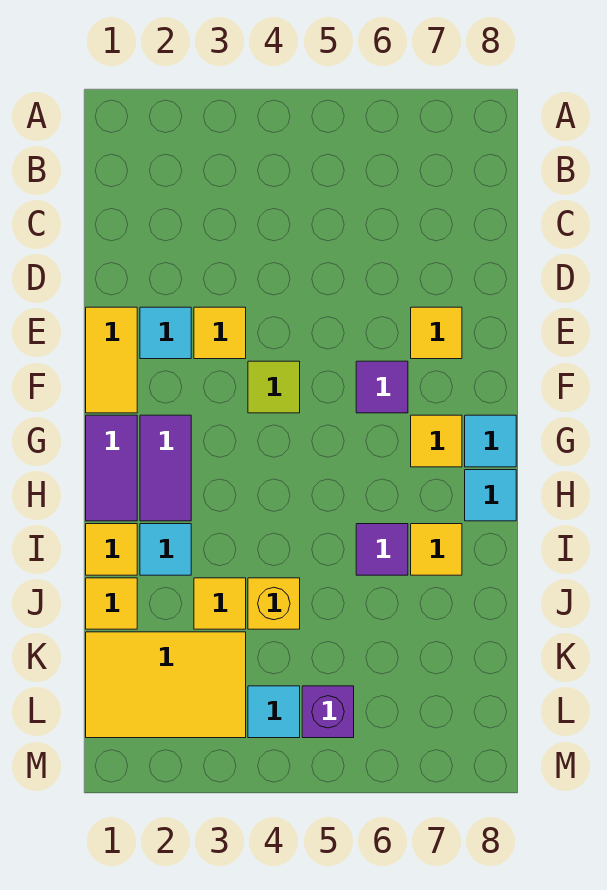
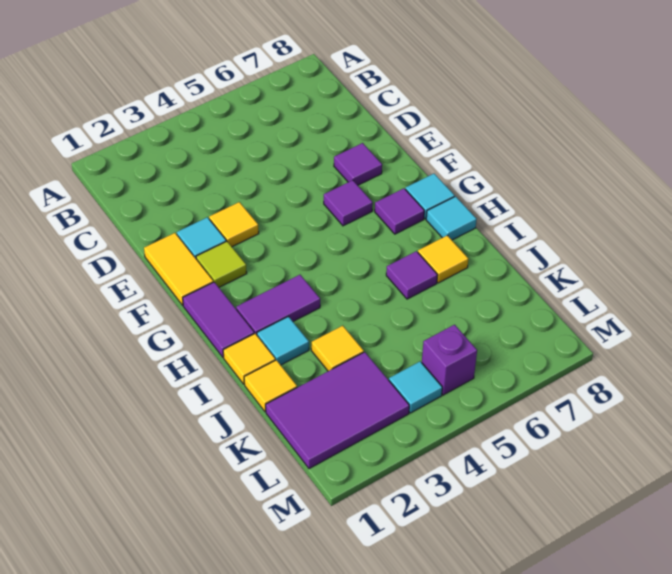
yellow 1x1 tile [411,307,462,359] -> purple 1x1 tile [334,143,382,185]
lime 1x1 tile [248,361,300,413] -> lime 1x1 tile moved to [196,241,247,287]
purple 1x2 tile [140,415,191,521] -> purple 1x2 tile turned to [236,275,320,335]
yellow 1x1 tile [411,415,462,467] -> purple 1x1 tile [375,188,424,234]
yellow 1x1 brick [248,578,300,629] -> none
yellow 2x3 tile [86,632,246,738] -> purple 2x3 tile [266,352,409,469]

